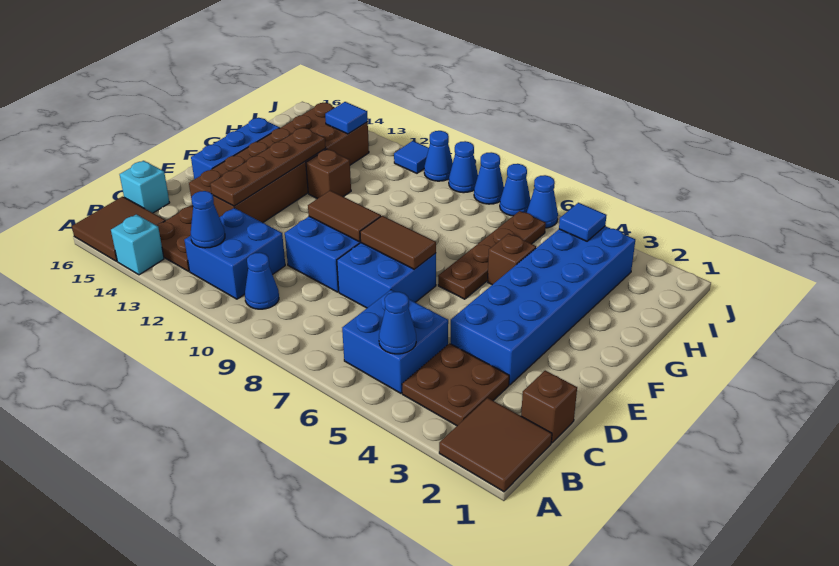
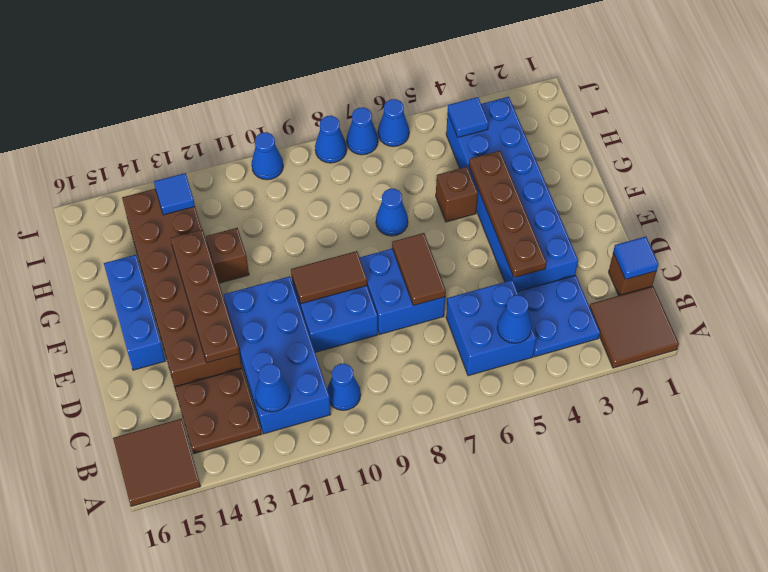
cyan 1x1 brick [111,214,164,275] -> none
brown 2x2 plate [402,343,509,426] -> blue 2x2 plate [518,275,600,357]
blue 2x2 brick [184,208,285,299] -> blue 2x4 brick [224,276,331,434]
cyan 1x1 brick [120,161,170,213] -> none
brown 1x2 tile [360,216,436,269] -> brown 1x2 tile turned to [392,233,446,306]
brown 1x4 plate [438,211,546,299] -> brown 1x4 plate moved to [469,151,546,278]
blue 1x1 cone [449,141,478,193] -> blue 1x1 cone moved to [376,189,408,236]
blue 1x1 tile [394,141,429,173] -> blue 1x1 tile moved to [613,237,658,280]

